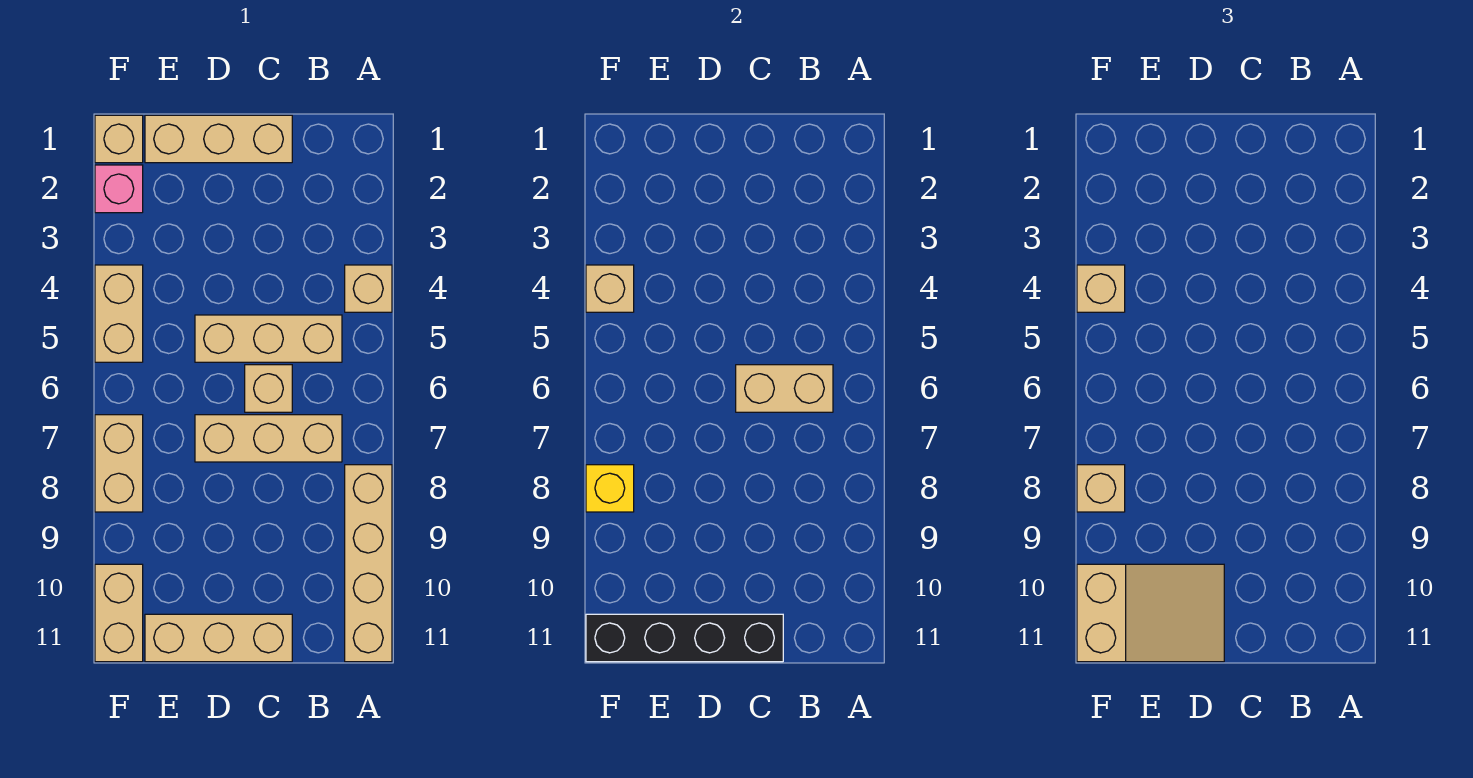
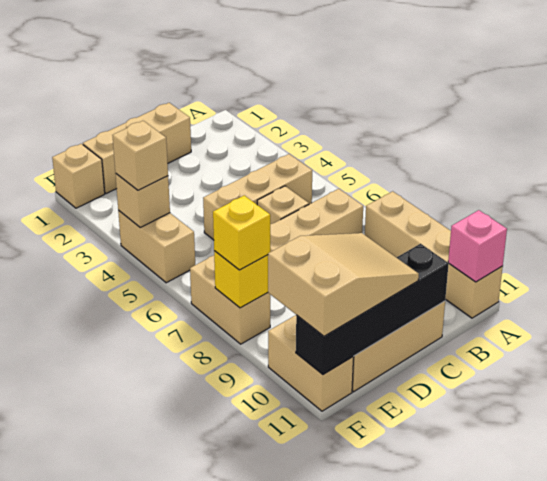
tan 1x1 brick [345,265,392,312] -> none
tan 1x2 brick [736,365,833,412] -> none
pink 1x1 brick [95,165,143,213] -> pink 1x1 brick moved to [448,210,507,282]
tan 1x1 brick [1077,465,1125,512] -> yellow 1x1 brick [213,195,270,270]

